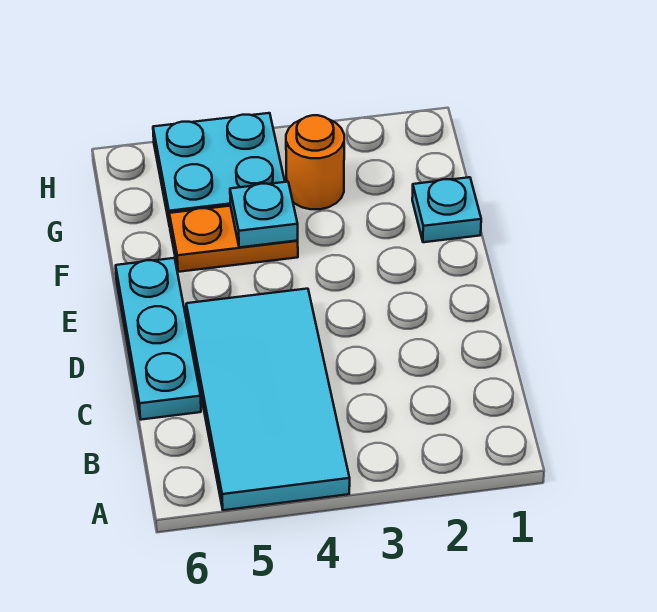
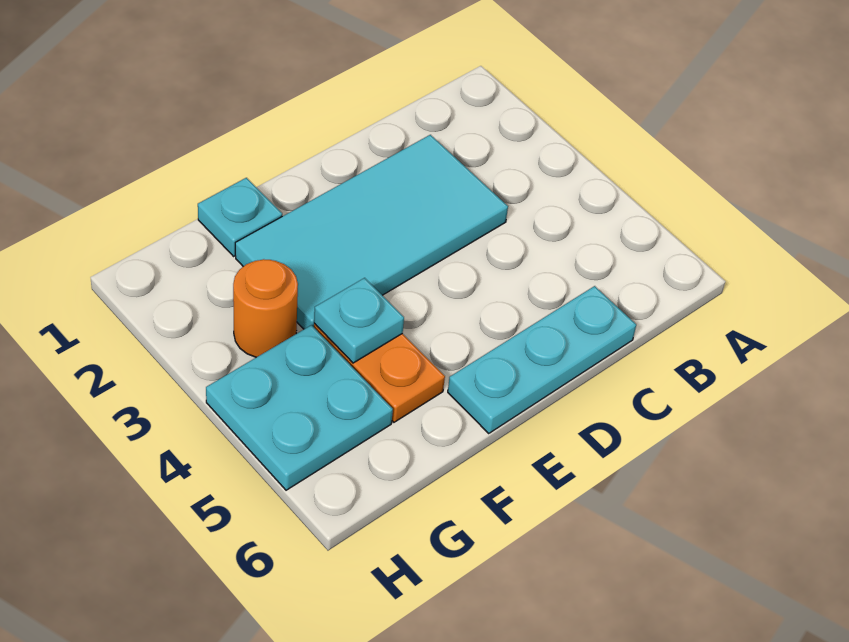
cyan 2x4 tile [186,289,350,510] -> cyan 2x4 tile moved to [235,135,508,329]

